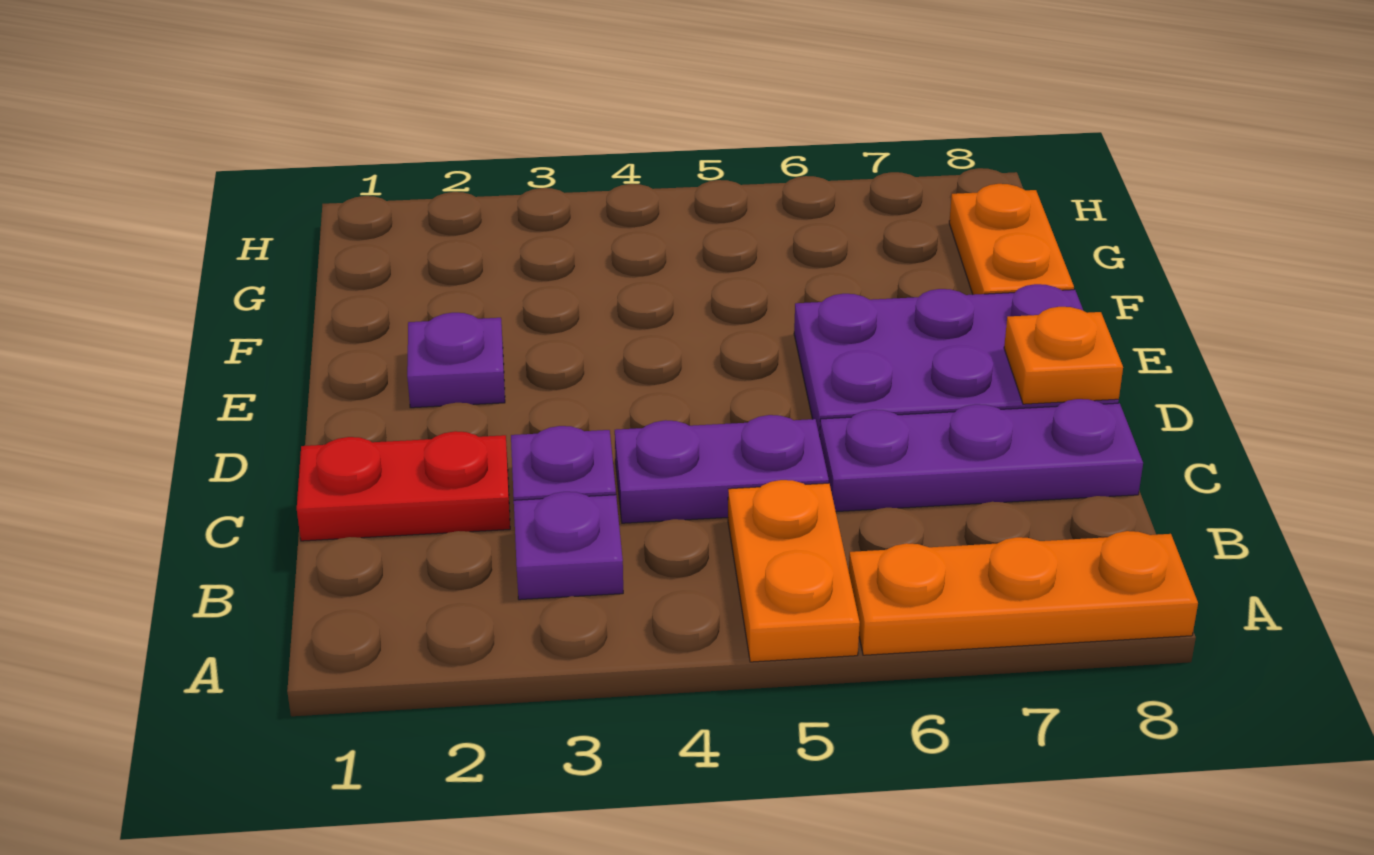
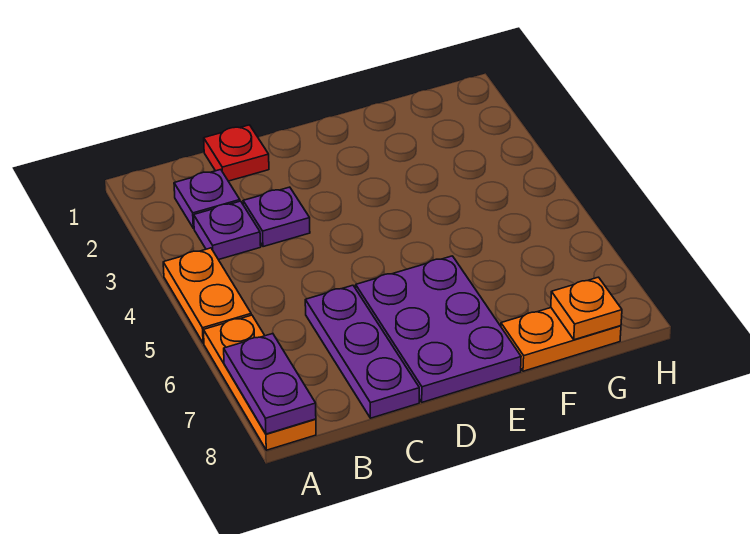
orange 1x2 plate [728,480,860,662] -> orange 1x2 plate turned to [163,248,251,343]
red 1x2 plate [297,431,510,541] -> red 1x1 plate [204,125,269,181]
purple 1x2 plate [615,415,829,523] -> purple 1x2 plate moved to [224,334,316,434]
orange 1x1 plate [1004,307,1123,404] -> orange 1x1 plate moved to [551,277,622,340]
purple 1x1 plate [407,313,505,408] -> purple 1x1 plate moved to [174,170,240,228]

